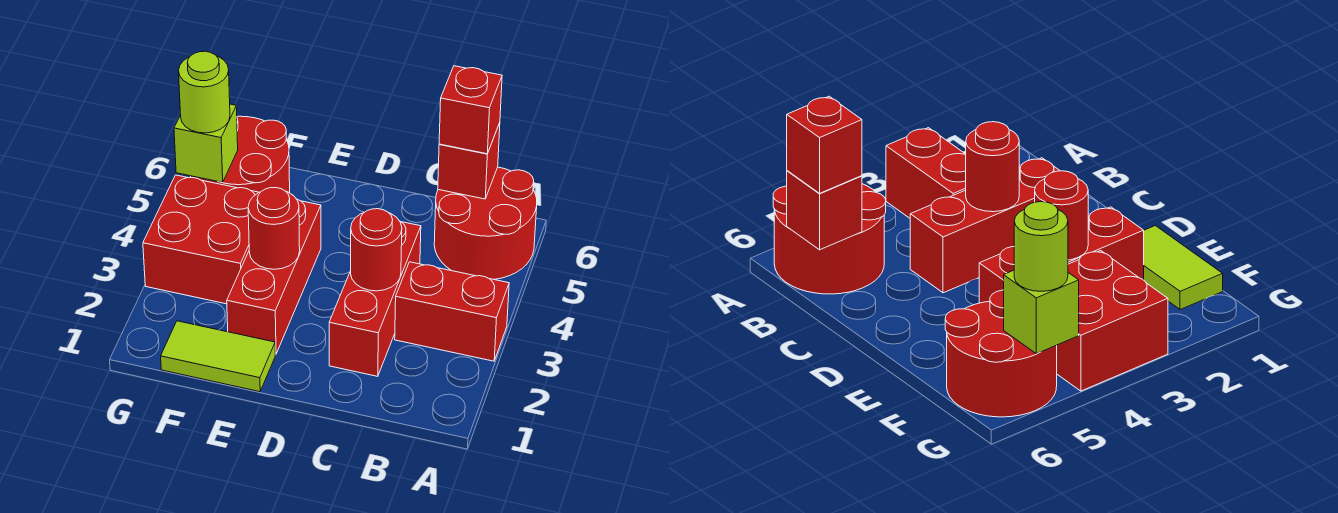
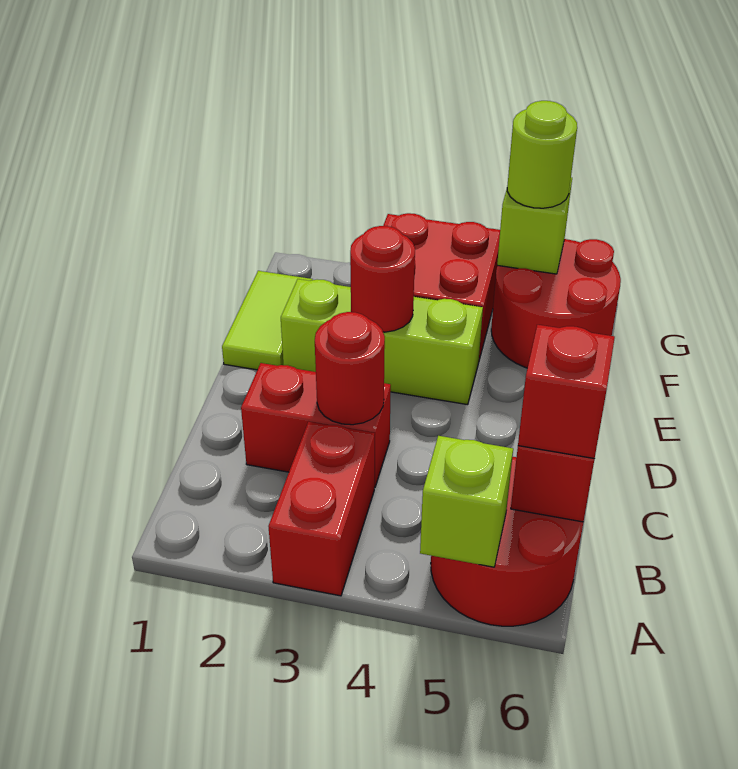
none -> lime 1x1 brick [420,436,513,567]
red 1x3 brick [329,222,421,376] -> red 1x2 brick [241,363,391,487]
red 1x3 brick [227,199,321,354] -> lime 1x3 brick [281,279,483,405]

